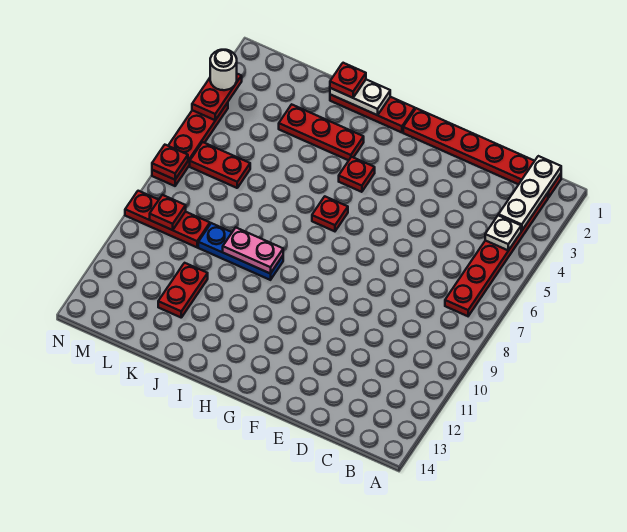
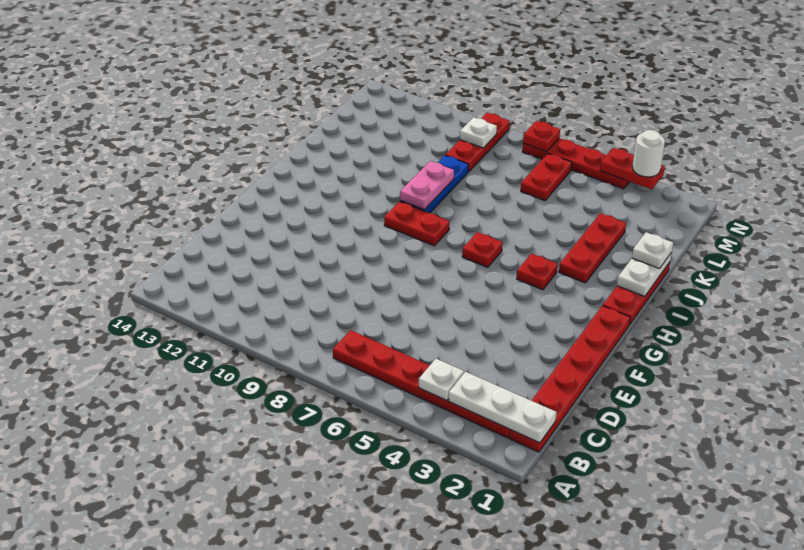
red 1x1 plate [330,63,366,98] -> white 1x1 plate [632,232,673,269]
red 1x2 plate [158,263,208,317] -> red 1x2 plate moved to [384,201,449,246]
red 1x1 plate [150,195,186,230] -> white 1x1 plate [460,117,497,148]

